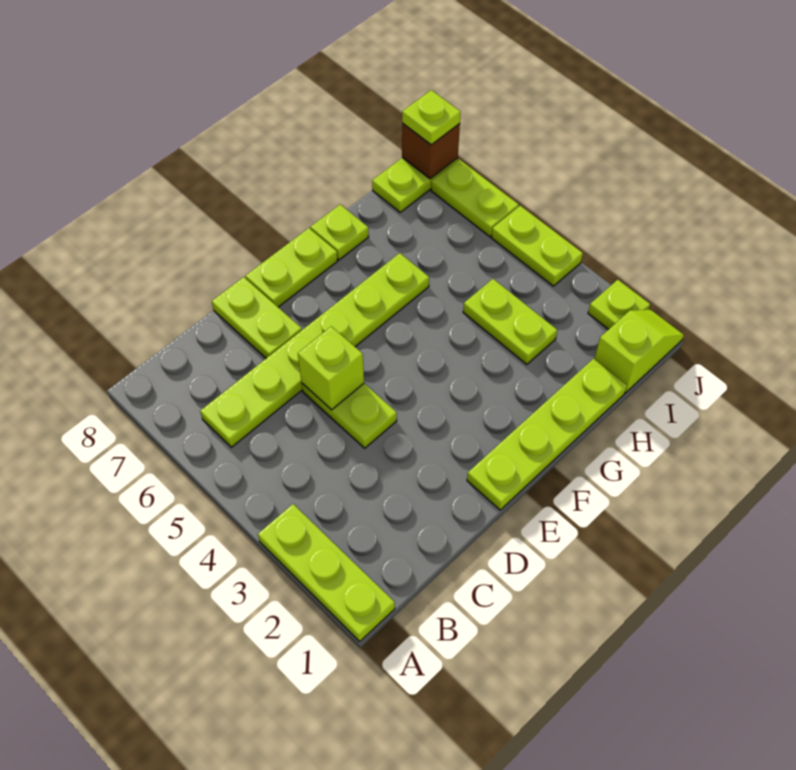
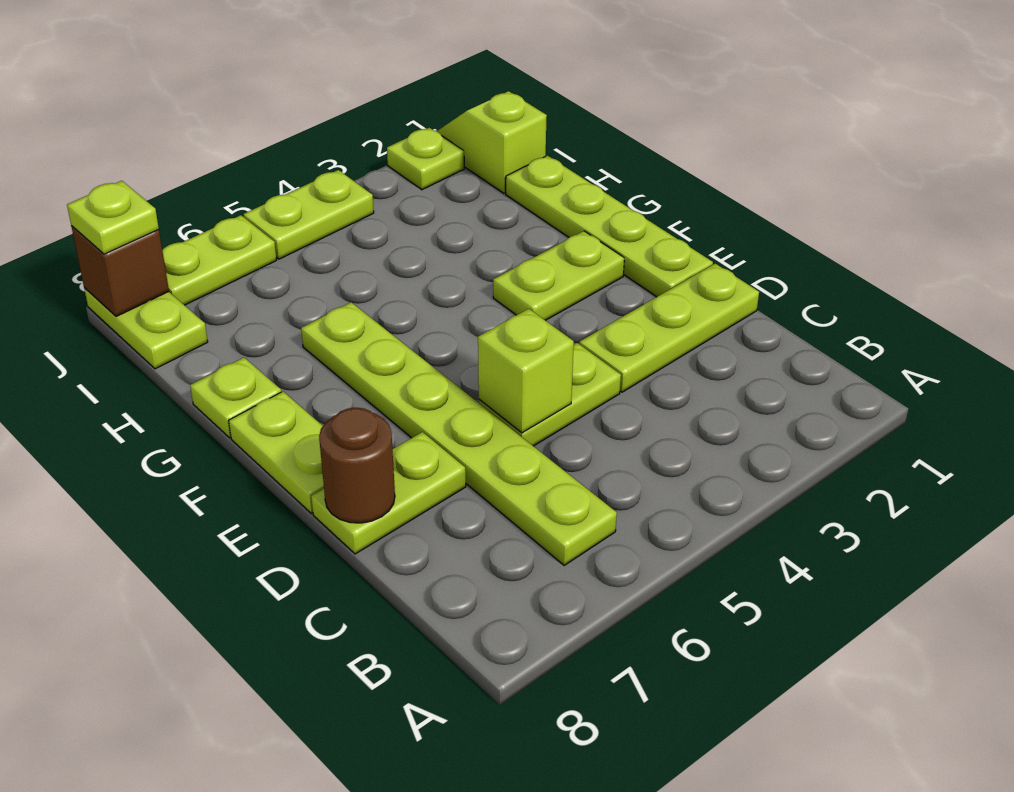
lime 1x3 plate [258,504,395,641] -> lime 1x3 plate moved to [579,264,759,392]
none -> brown 1x1 round brick [319,408,395,523]
lime 1x2 plate [463,279,557,365] -> lime 1x2 plate moved to [493,231,624,320]

